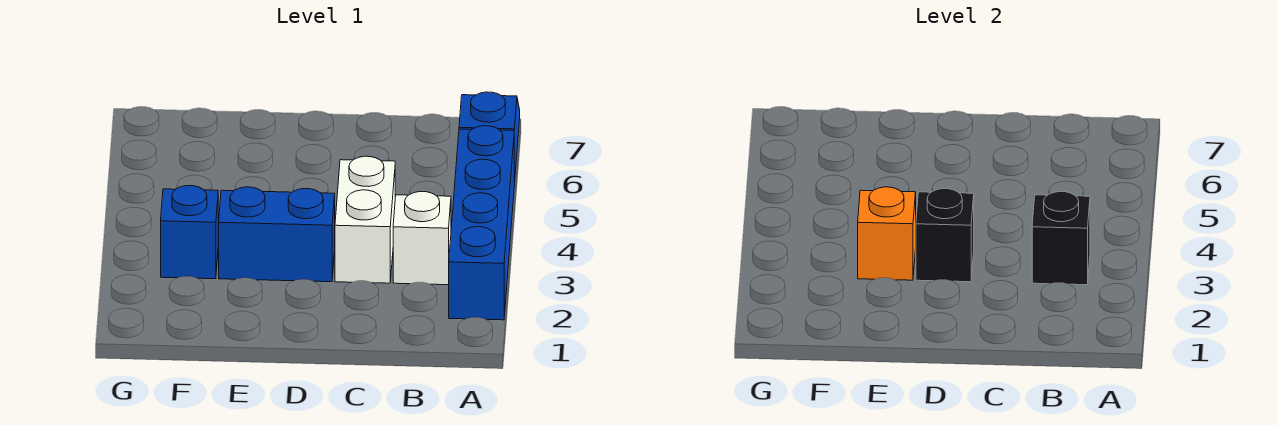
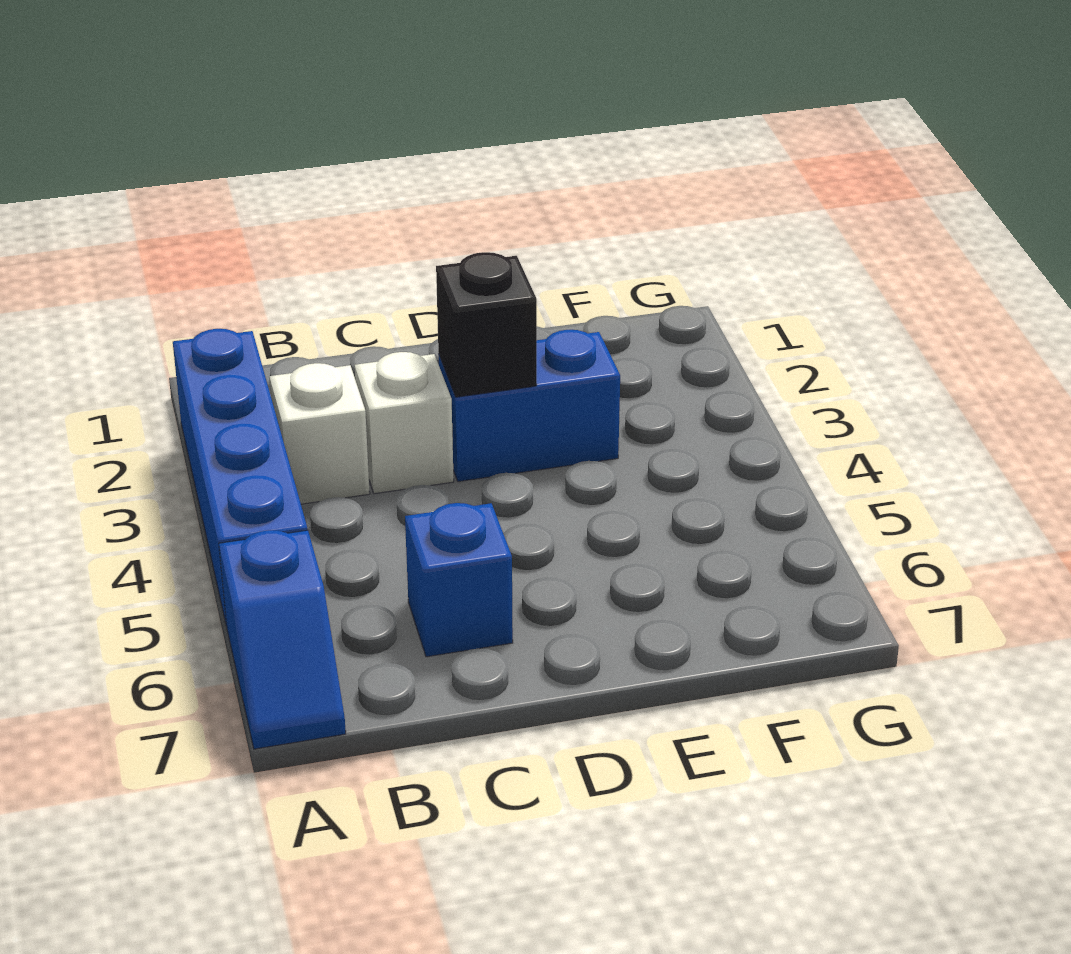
black 1x1 brick [1032,192,1090,285] -> none
white 1x2 brick [335,156,395,283] -> white 1x1 brick [355,352,454,494]
orange 1x1 brick [858,187,916,280] -> none
blue 1x1 brick [161,186,218,279] -> blue 1x1 brick moved to [405,503,513,657]

